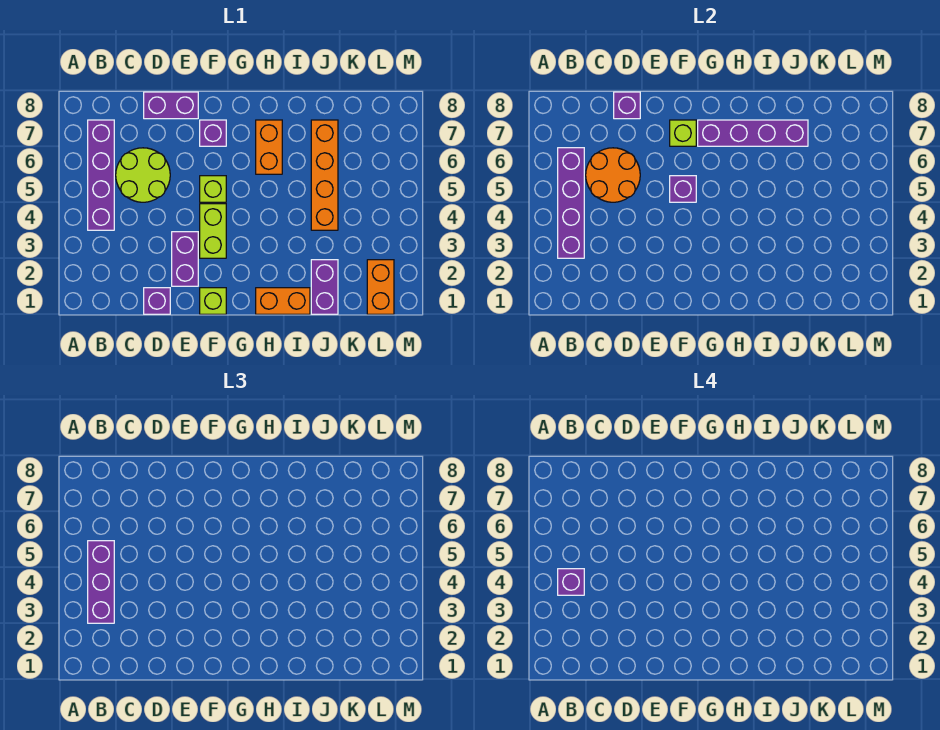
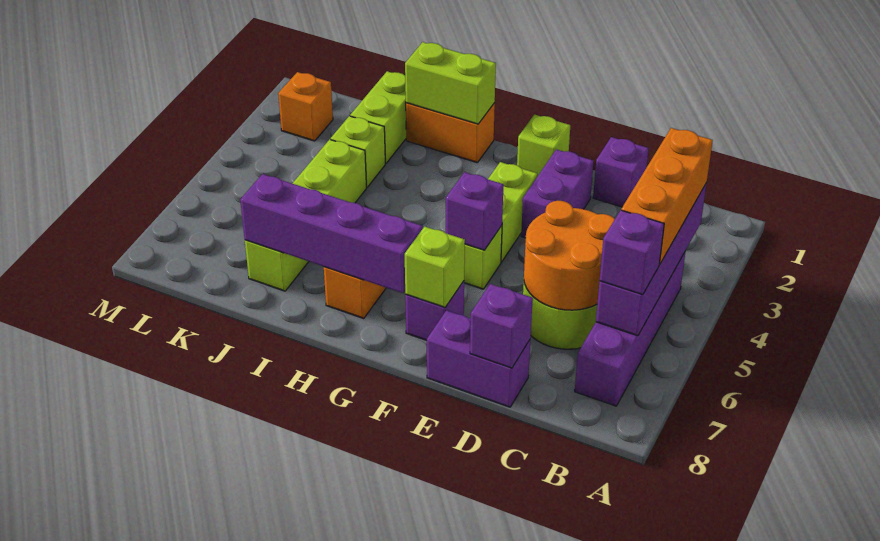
purple 1x3 brick [88,541,114,623] -> orange 1x3 brick [621,128,713,265]
purple 1x1 brick [558,569,584,595] -> purple 1x1 brick moved to [600,210,664,295]
none -> lime 1x2 brick [405,42,496,124]
purple 1x2 brick [311,260,338,314] -> lime 1x2 brick [350,71,406,163]
none -> lime 1x1 brick [331,116,385,187]
orange 1x4 brick [311,120,338,230] -> lime 1x4 brick [245,139,366,291]
orange 1x2 brick [367,260,394,314] -> orange 1x1 brick [278,72,333,141]

